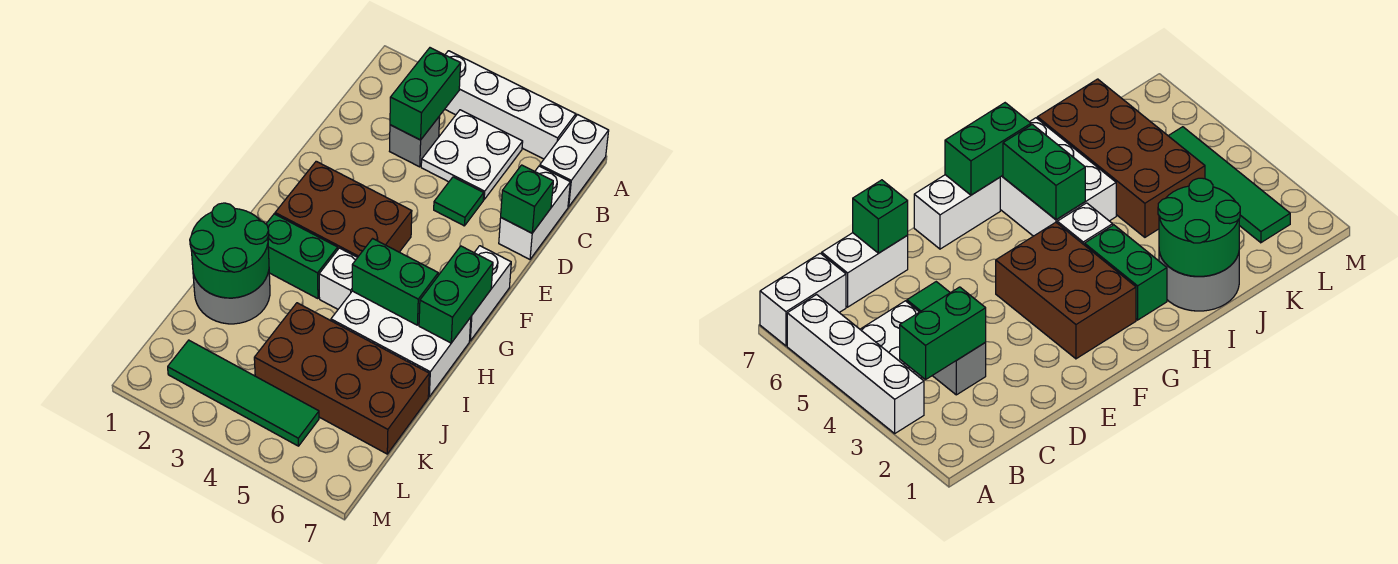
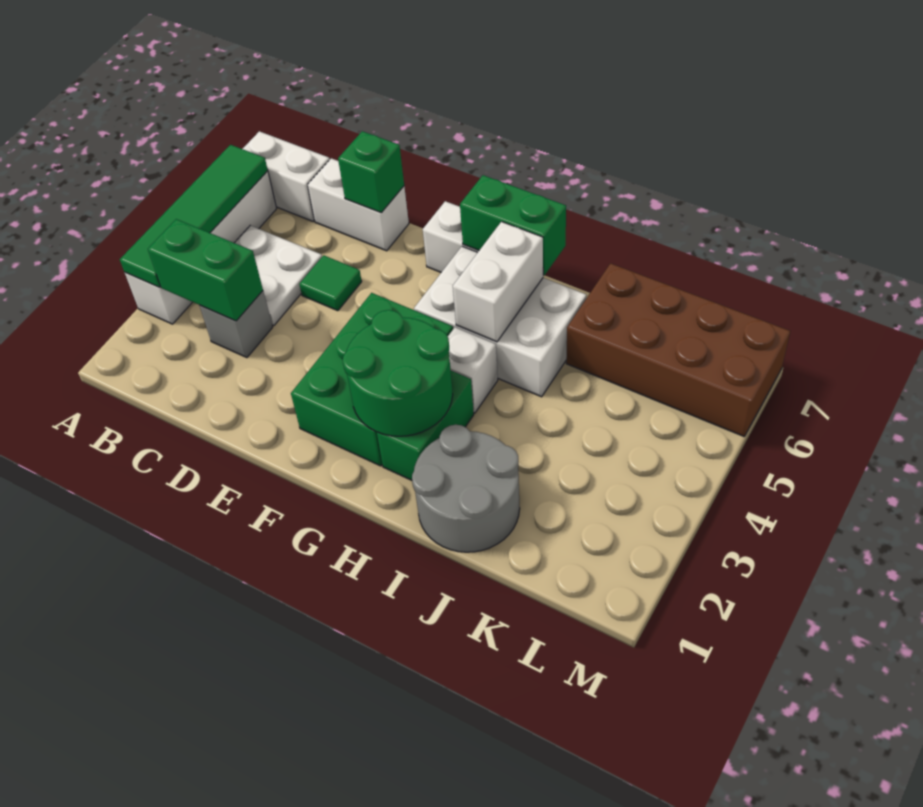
brown 2x3 brick [275,161,412,257] -> green 2x3 brick [291,293,453,466]
white 2x3 brick [331,291,471,397] -> white 2x3 brick turned to [414,246,586,397]
green 1x2 brick [352,239,438,325] -> white 1x2 brick [453,222,543,342]
green 2x2 round brick [190,203,269,298] -> green 2x2 round brick moved to [343,310,453,436]
brown 2x4 brick [254,303,429,454] -> brown 2x4 brick turned to [566,263,790,436]
green 1x4 tile [168,340,319,446] -> green 1x4 tile moved to [120,145,268,287]

